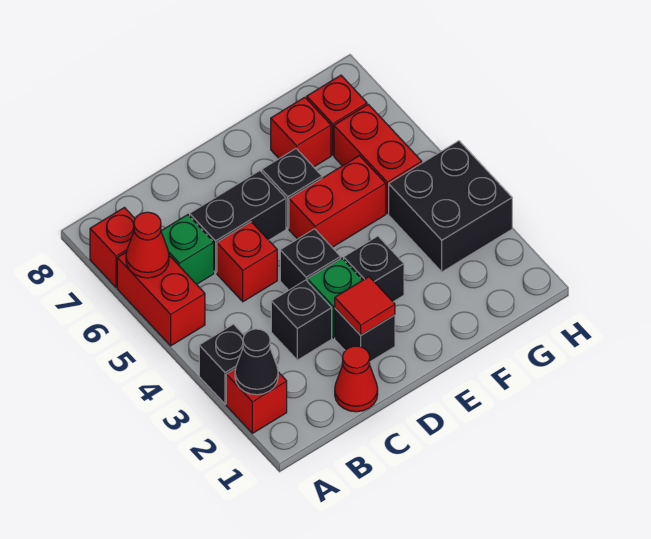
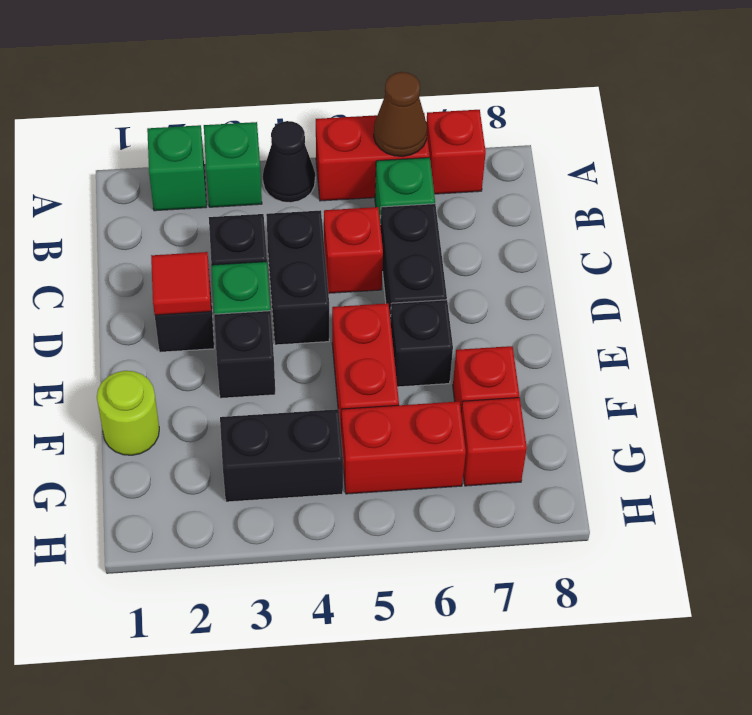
red 1x1 brick [226,369,287,433] -> green 1x1 brick [147,125,206,211]
black 1x1 cone [235,329,278,395] -> black 1x1 cone moved to [263,121,315,203]
black 1x1 brick [199,324,244,404] -> green 1x1 brick [204,122,262,207]
red 1x1 cone [126,212,169,278] -> brown 1x1 cone [374,72,427,156]
red 1x1 cone [335,346,378,412] -> none
black 1x1 brick [280,229,341,290] -> black 1x2 brick [266,210,329,345]
none -> lime 1x1 round brick [97,371,159,455]
black 2x2 brick [389,141,512,272] -> black 1x2 brick [220,409,343,502]

